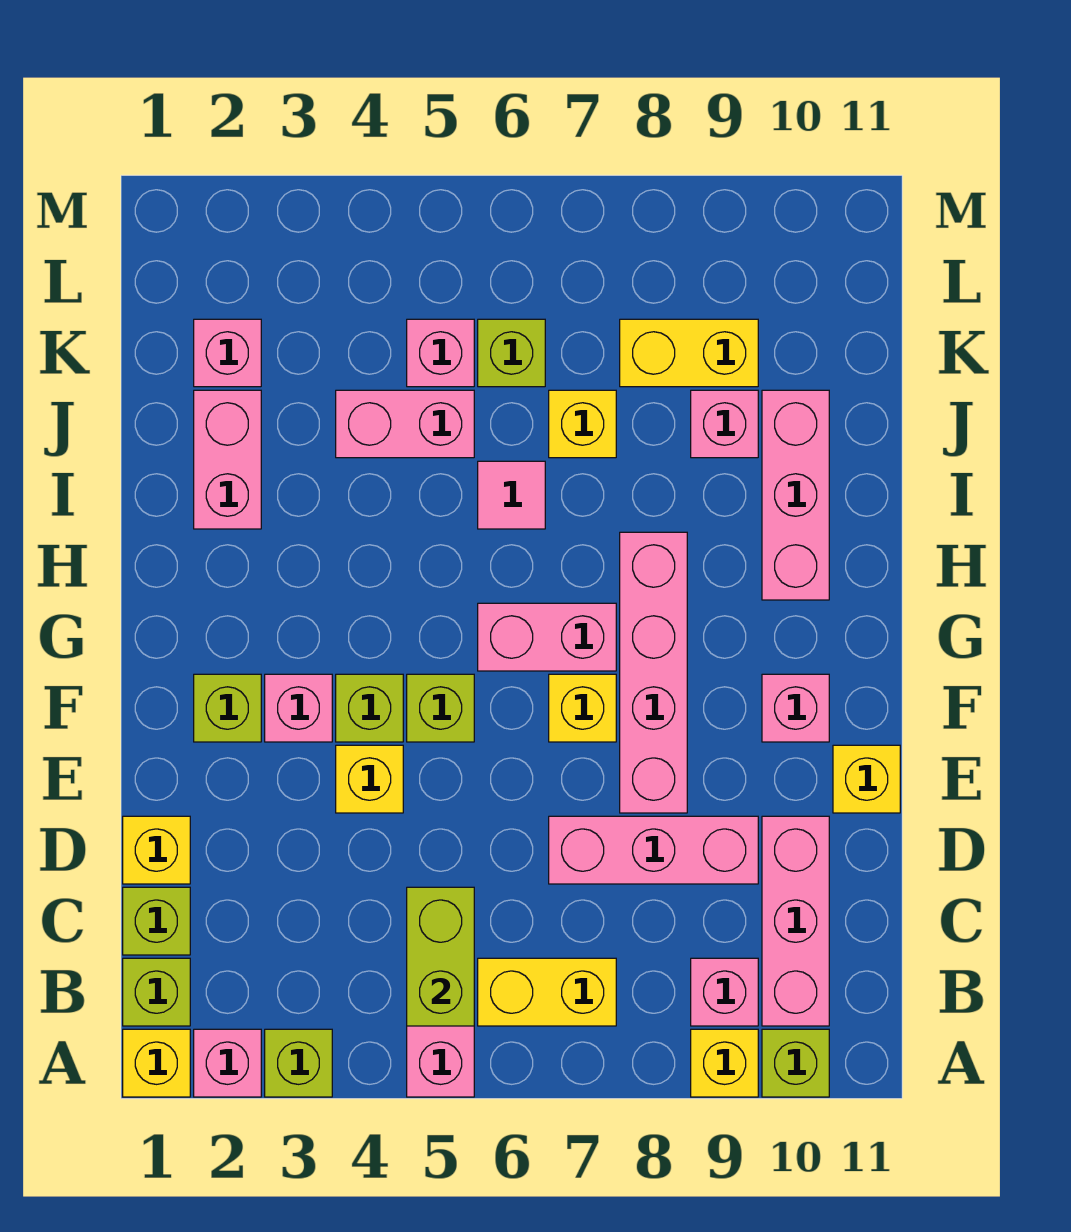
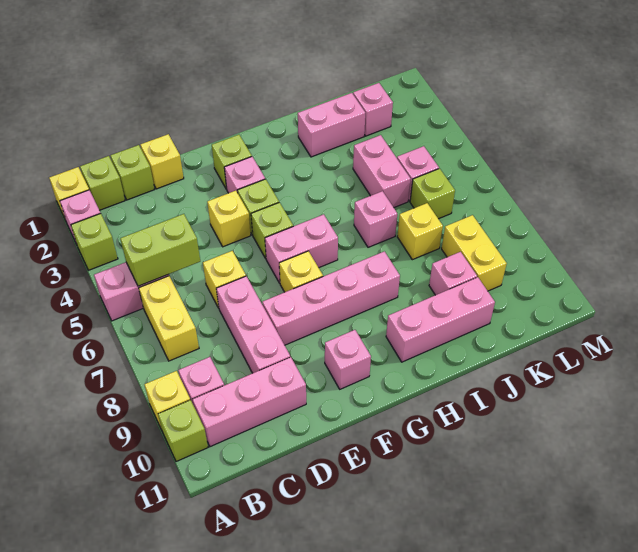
yellow 1x1 brick [833,745,900,813] -> yellow 1x1 brick moved to [203,251,246,308]
pink 1x2 brick [478,603,616,671] -> pink 1x2 brick turned to [265,214,338,283]
pink 1x1 tile [478,461,545,529] -> pink 1x1 brick [354,191,397,247]

